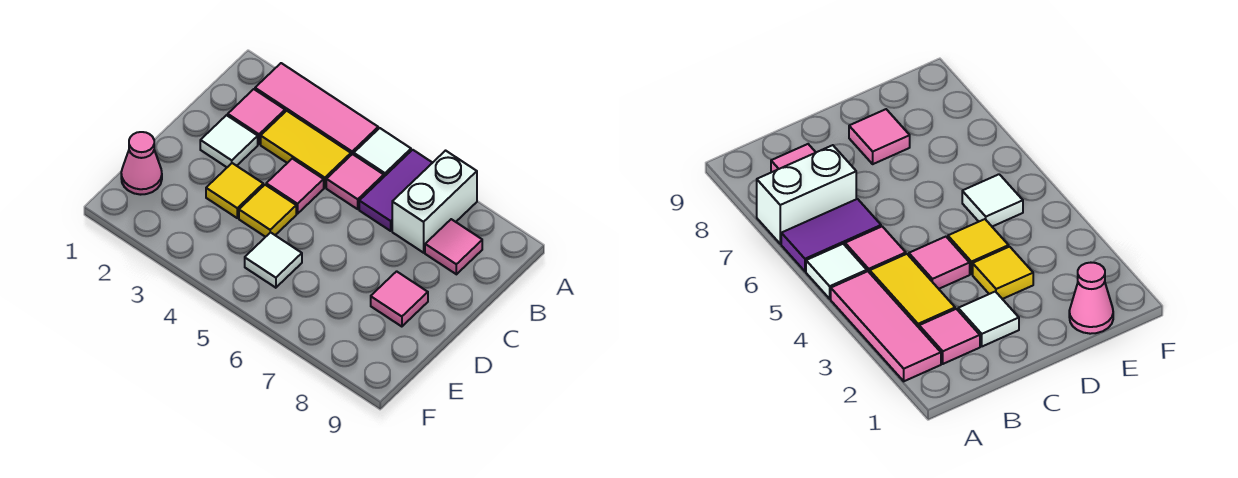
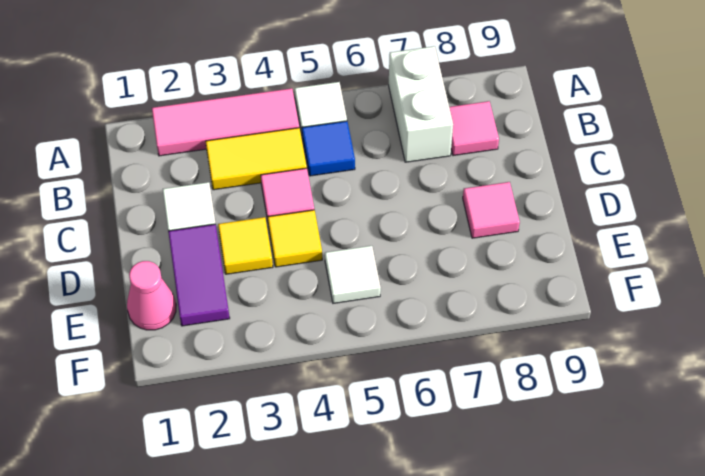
purple 1x2 tile [359,150,432,231] -> purple 1x2 tile moved to [168,224,230,326]
pink 1x1 tile [228,89,285,144] -> none
pink 1x1 tile [326,154,384,209] -> blue 1x1 tile [302,121,355,176]

